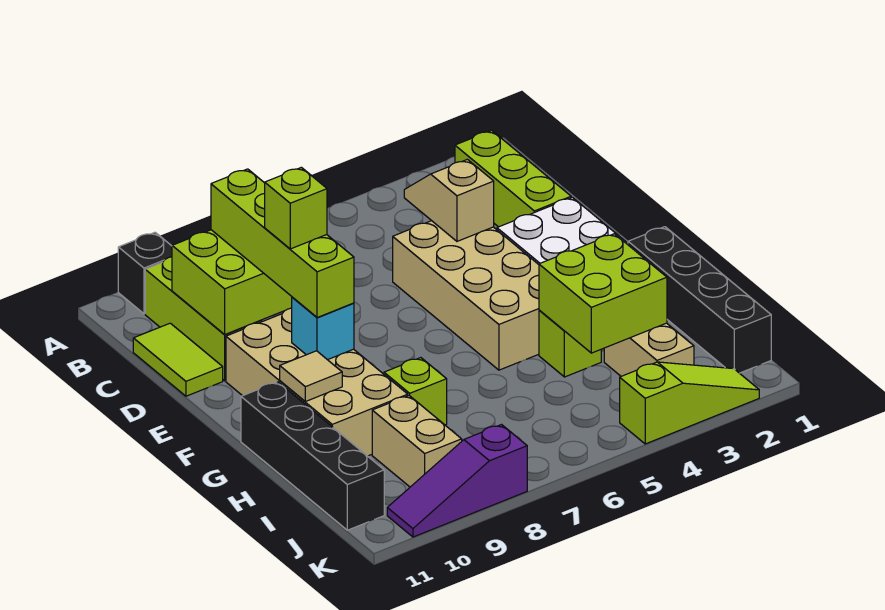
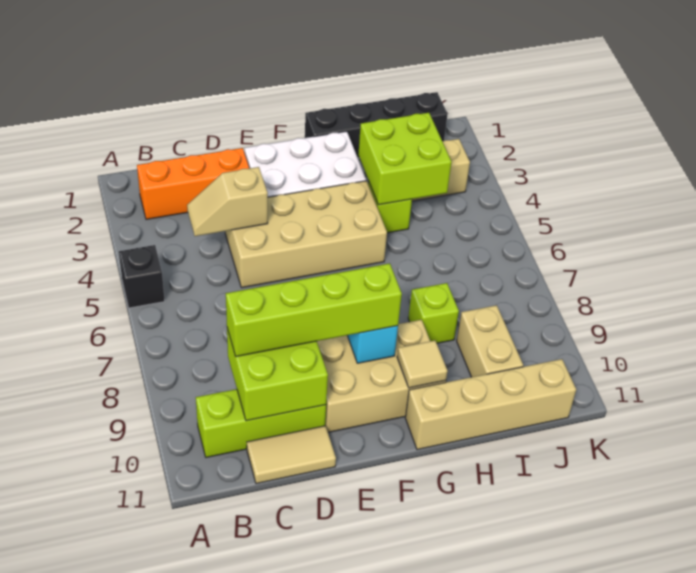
black 1x1 brick [118,232,172,314] -> black 1x1 brick moved to [119,245,165,308]
lime 1x3 brick [455,130,571,227] -> orange 1x3 brick [137,148,249,219]
lime 1x2 tile [133,323,223,396] -> tan 1x2 tile [247,426,336,484]
tan 2x4 brick [226,308,408,456] -> tan 2x3 brick [317,320,446,432]
lime 1x1 brick [265,167,327,249] -> none
black 1x4 brick [241,382,384,530] -> tan 1x4 brick [405,359,576,450]
tan 1x2 brick [372,396,462,487] -> tan 1x2 brick turned to [457,305,523,377]
lime 1x3 slope [620,362,759,444] -> none
purple 1x3 slope [387,425,527,537] -> none

